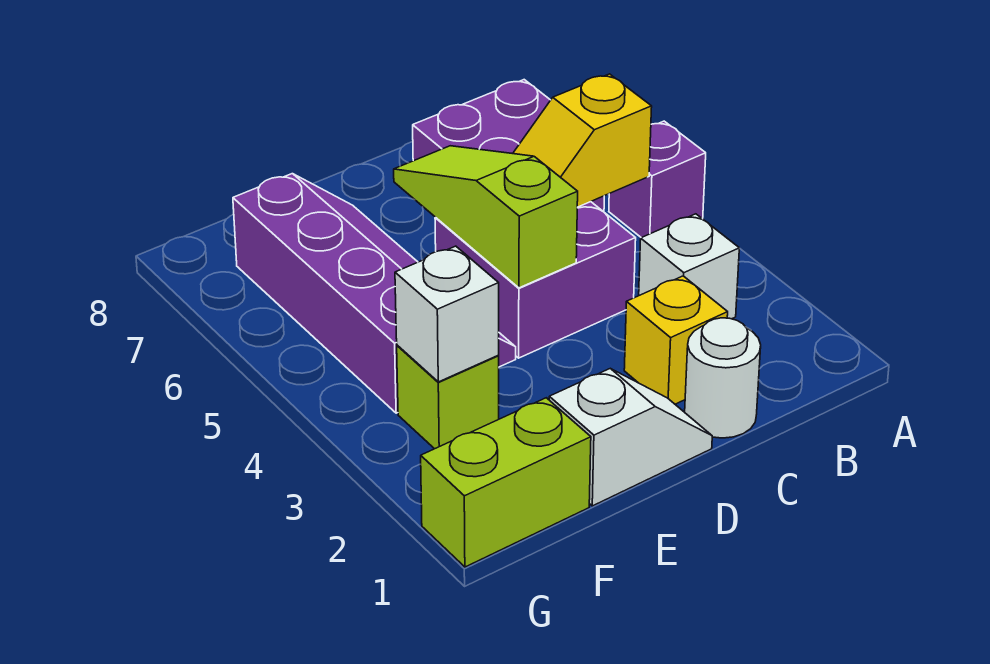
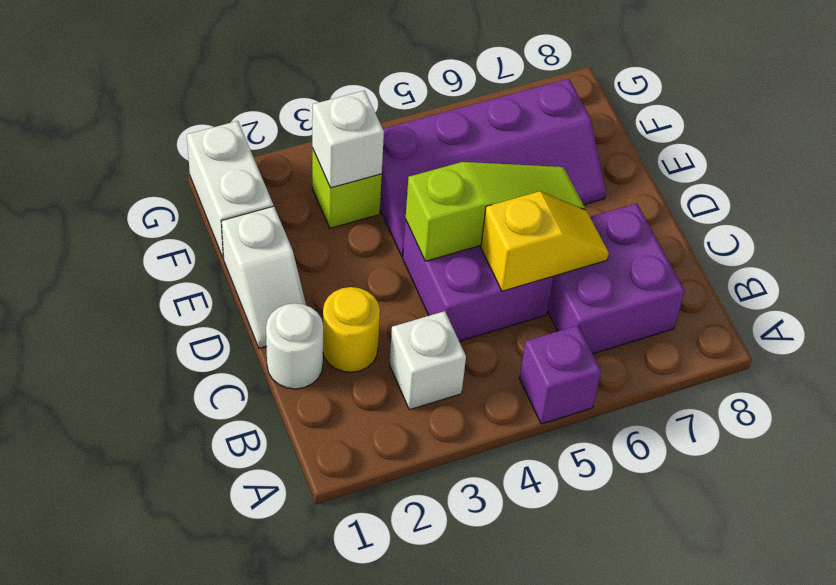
yellow 1x2 slope [513,74,652,207] -> yellow 1x2 slope turned to [481,191,609,291]
yellow 1x1 brick [624,276,728,404] -> yellow 1x1 round brick [323,287,380,372]
lime 1x2 brick [421,398,591,567] -> white 1x2 brick [187,121,273,258]

